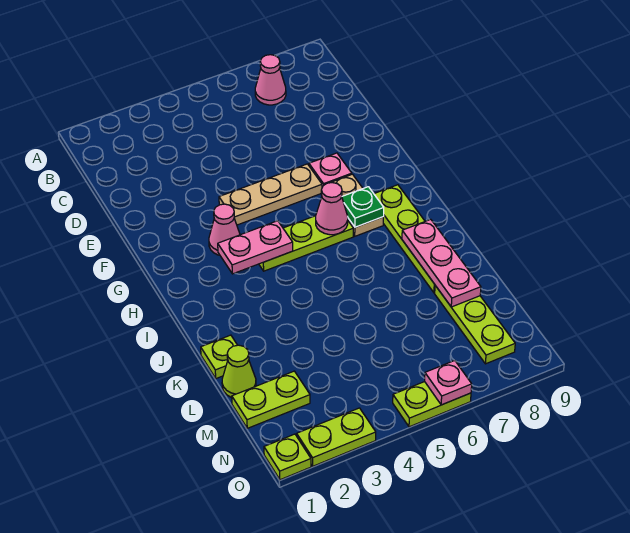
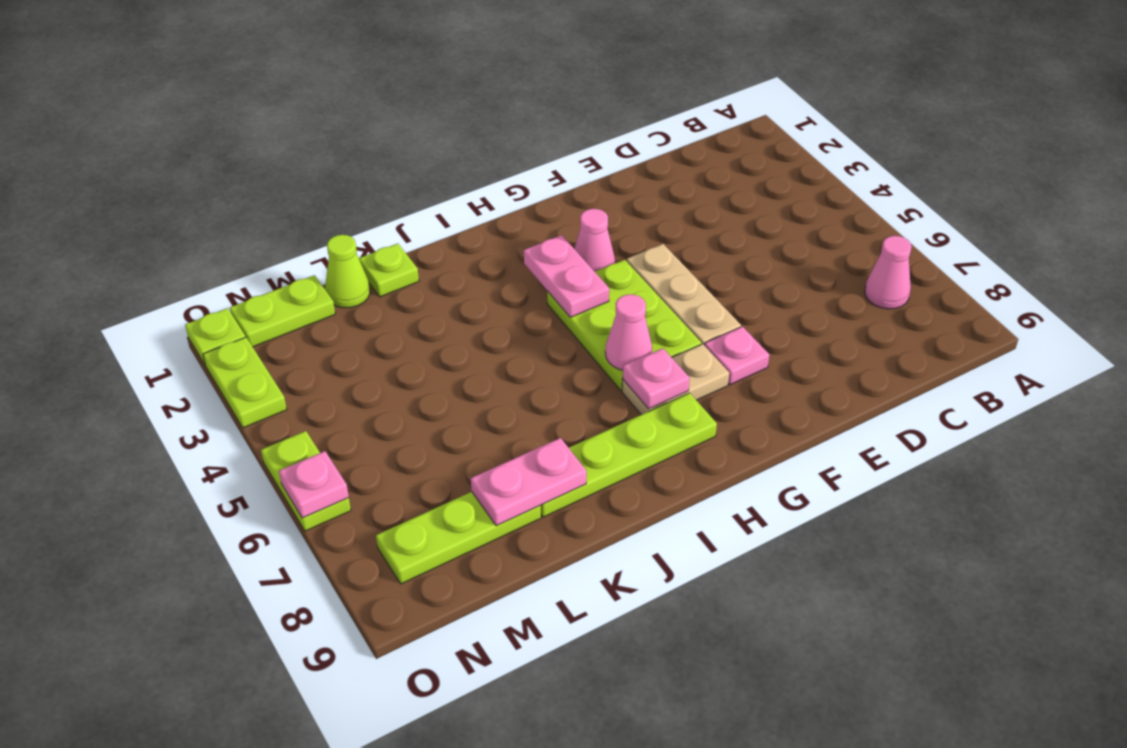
lime 1x3 plate [259,216,353,271] -> lime 2x3 plate [547,260,701,391]
green 1x1 plate [342,187,384,227] -> pink 1x1 plate [623,348,690,409]
pink 1x3 plate [402,219,481,307] -> pink 1x2 plate [471,438,587,526]
lime 1x2 plate [232,371,310,428] -> lime 1x2 plate turned to [230,275,335,347]

